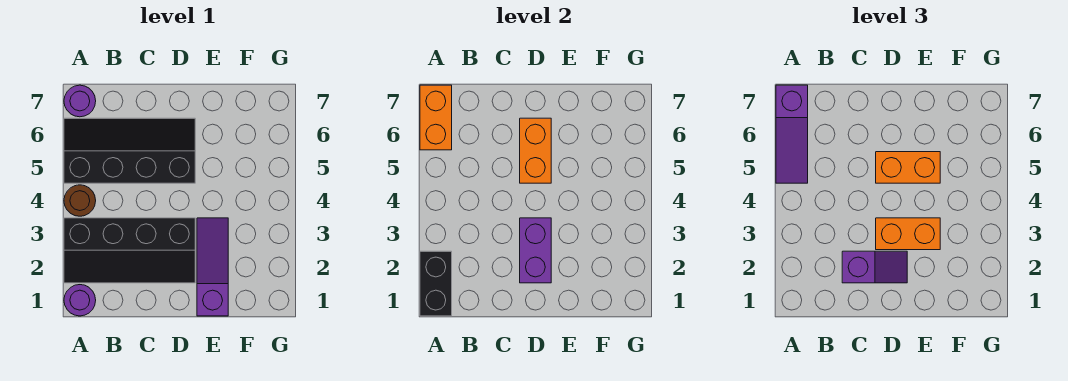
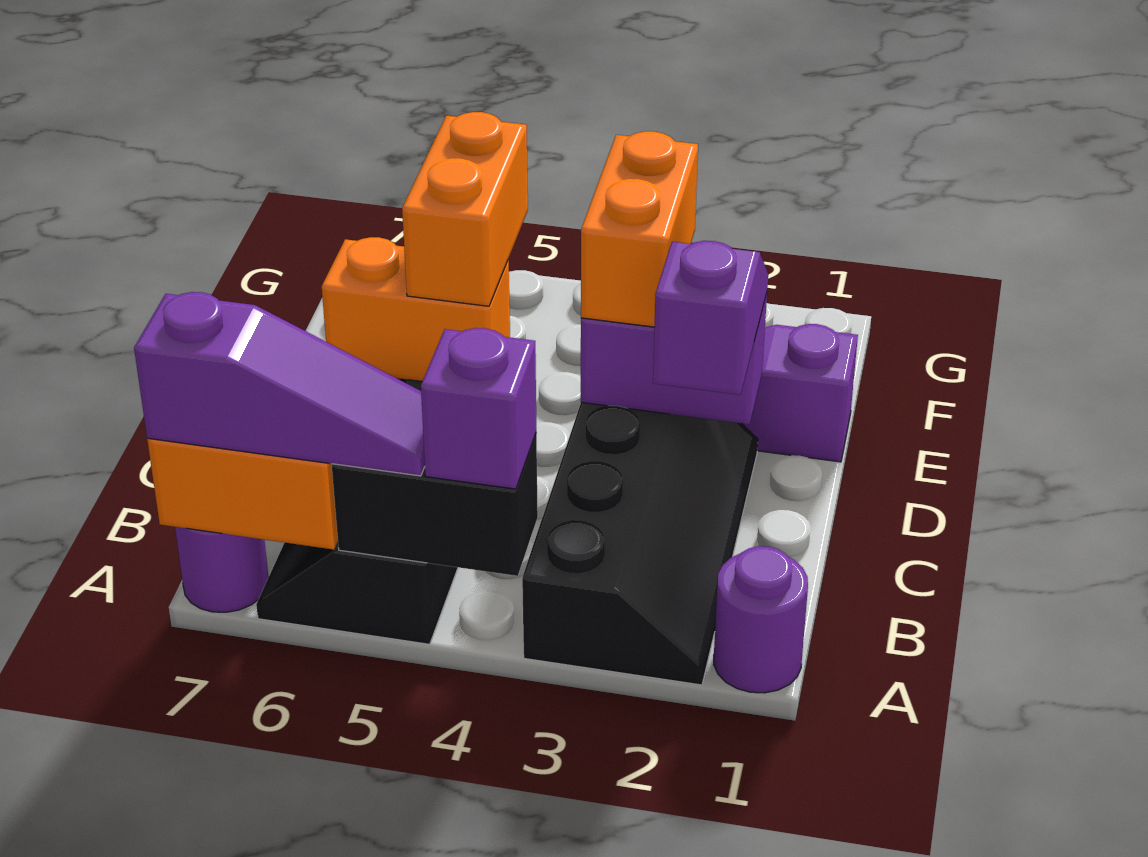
black 1x2 brick [420,251,452,316] -> black 1x2 brick moved to [332,433,538,576]
brown 1x1 round brick [64,185,96,216] -> none
none -> purple 1x1 brick [421,328,536,489]

